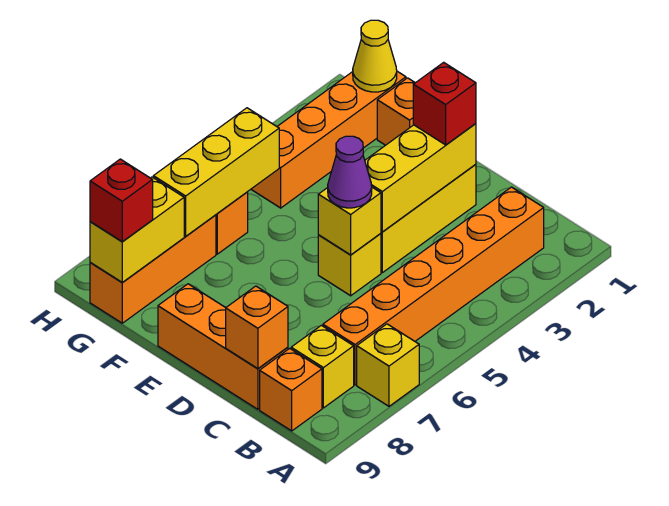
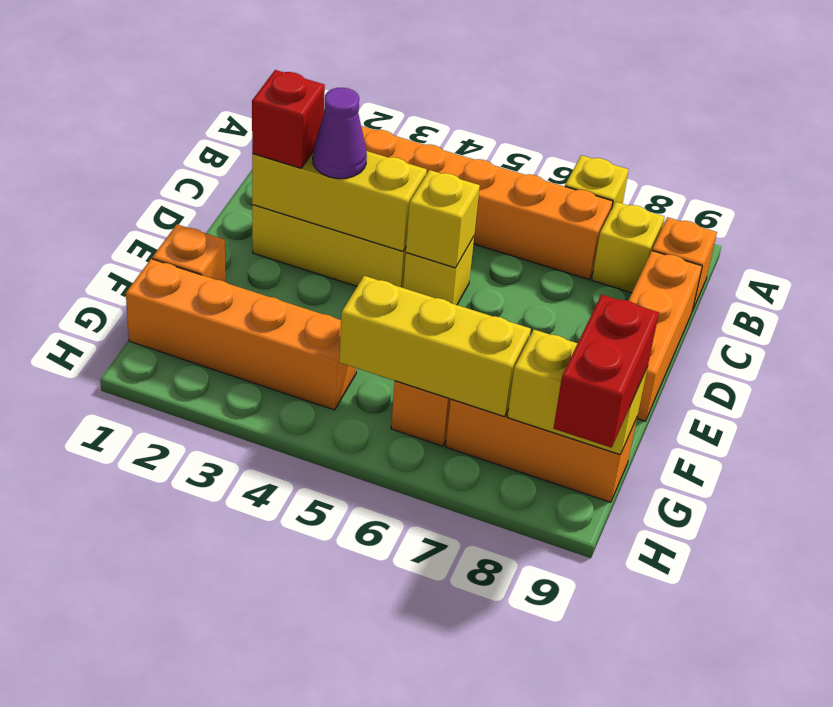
orange 1x1 brick [226,286,288,369] -> none
purple 1x1 cone [328,136,372,208] -> purple 1x1 cone moved to [313,88,367,178]
yellow 1x1 cone [353,20,397,92] -> none
red 1x1 brick [90,159,153,241] -> red 1x2 brick [553,295,659,448]

